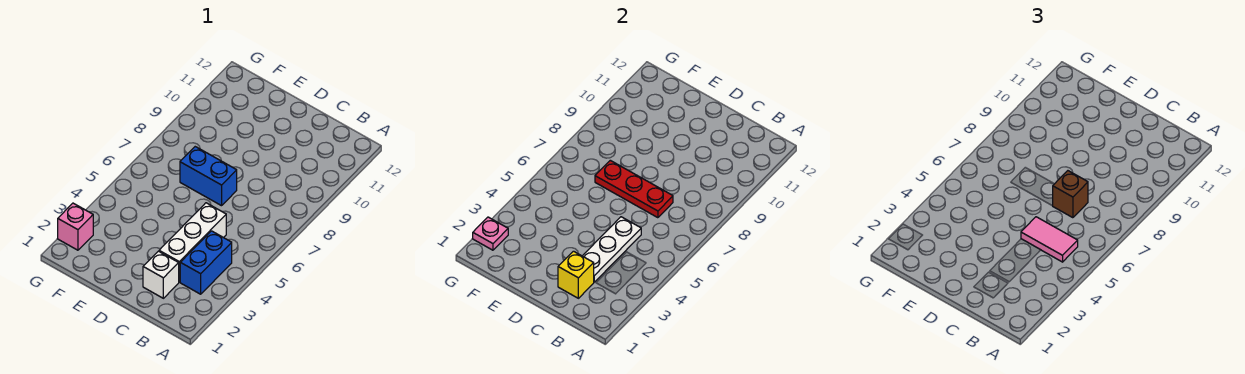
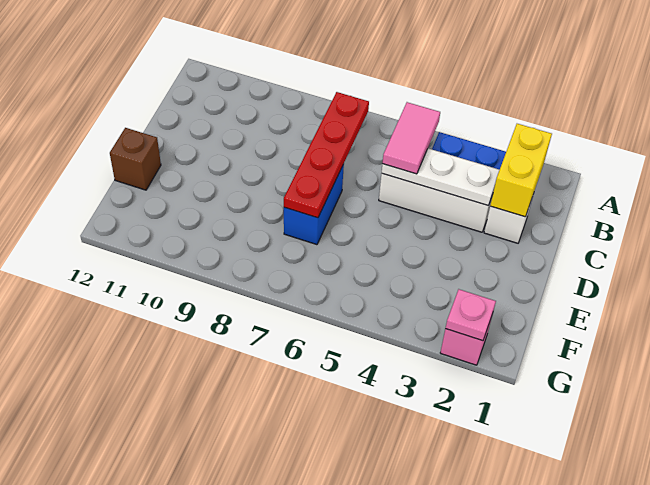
yellow 1x1 brick [558,251,594,298] -> yellow 1x2 brick [490,124,552,217]
red 1x3 plate [595,160,673,218] -> red 1x4 plate [284,92,369,218]
brown 1x1 brick [1053,171,1088,218] -> brown 1x1 brick moved to [110,128,161,190]

